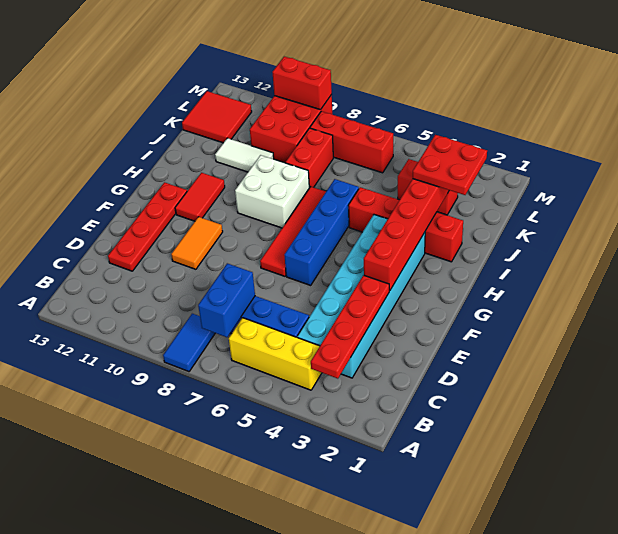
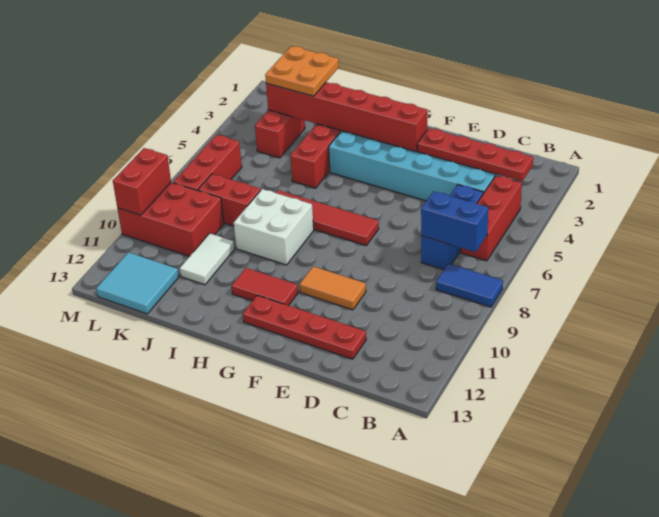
yellow 1x3 brick [229,318,322,390] -> red 1x3 brick [461,175,522,261]
blue 1x4 brick [284,179,359,285] -> none
red 2x2 plate [413,135,487,195] -> orange 2x2 plate [265,46,339,96]
red 2x2 tile [182,91,252,143] -> cyan 2x2 tile [96,252,179,314]

